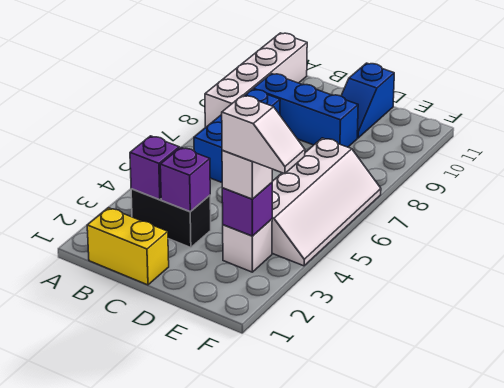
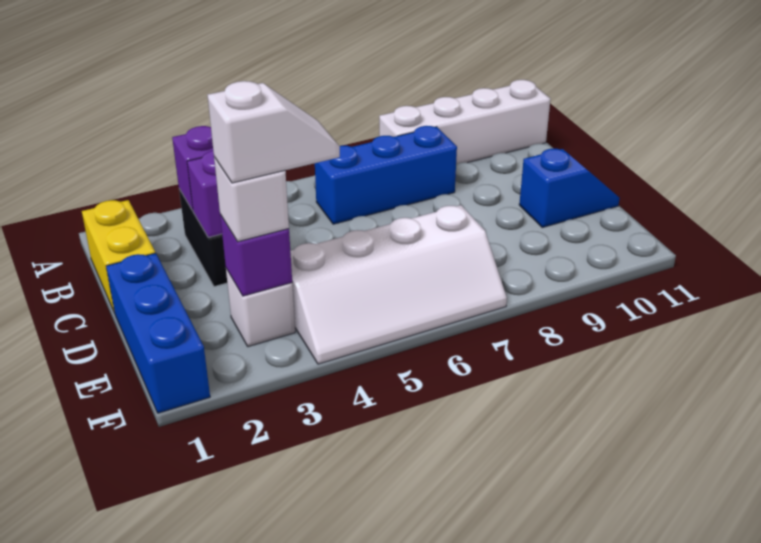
blue 1x3 brick [253,74,358,147] -> blue 1x3 brick moved to [106,253,210,413]
blue 1x2 slope [341,63,394,138] -> blue 1x2 slope turned to [519,149,620,227]
white 1x2 slope [222,95,305,174] -> white 1x2 slope turned to [207,81,340,183]

